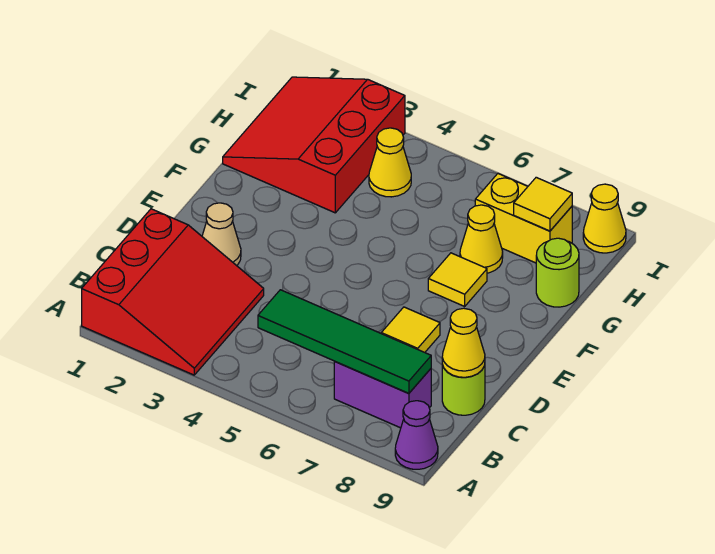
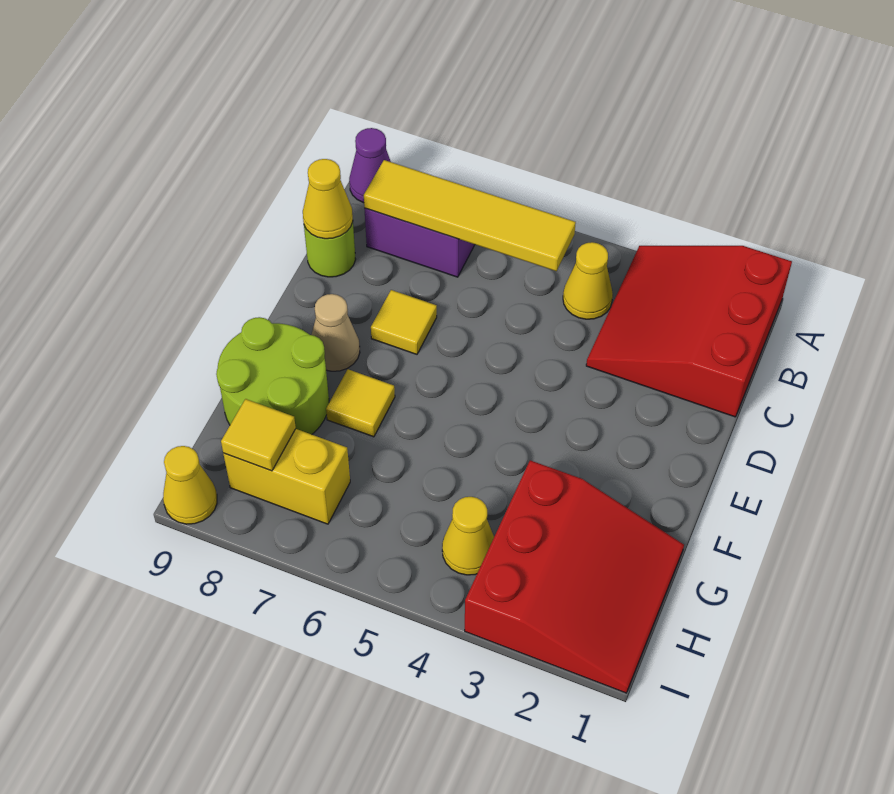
green 1x4 tile [258,290,431,393] -> yellow 1x4 tile [364,160,576,271]
tan 1x1 cone [202,203,241,266] -> tan 1x1 cone moved to [312,294,360,371]
yellow 1x1 cone [460,205,503,273] -> yellow 1x1 cone moved to [563,242,613,319]
lime 1x1 round brick [536,238,579,307] -> lime 2x2 round brick [216,317,329,434]

